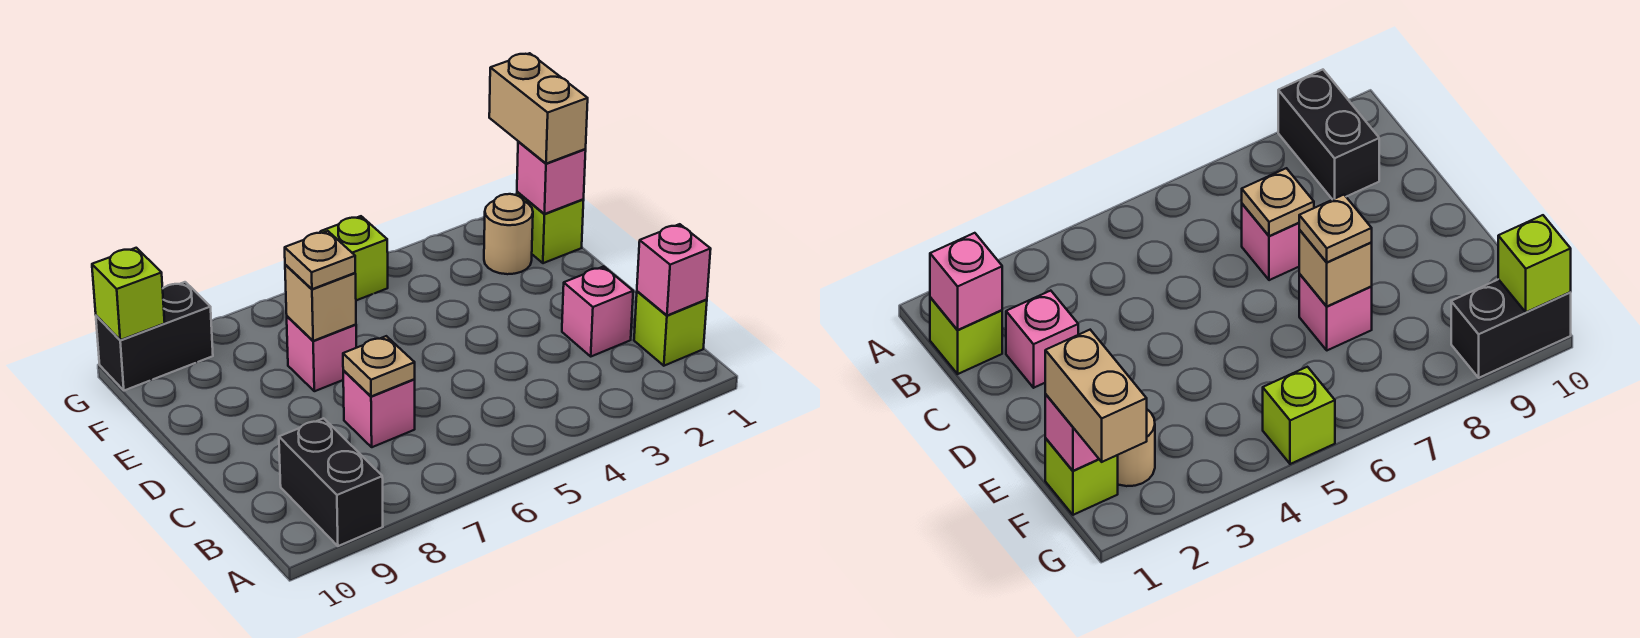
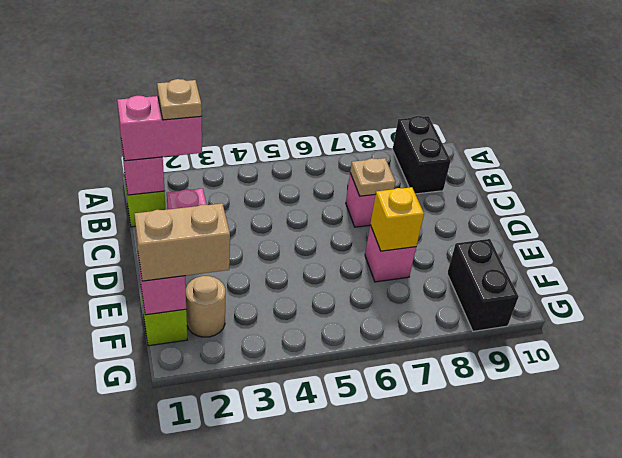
none -> pink 1x2 brick [117,96,202,161]
tan 1x1 brick [285,265,356,341] -> yellow 1x1 brick [370,187,424,251]
tan 1x1 plate [285,231,355,289] -> tan 1x1 plate moved to [157,79,202,120]
tan 1x2 brick [489,53,588,164] -> tan 1x2 brick turned to [134,203,230,281]
lime 1x1 brick [320,216,388,300] -> none
black 1x2 brick [96,282,213,391] -> black 1x2 brick turned to [447,239,519,331]
lime 1x1 brick [92,248,165,340] -> none

